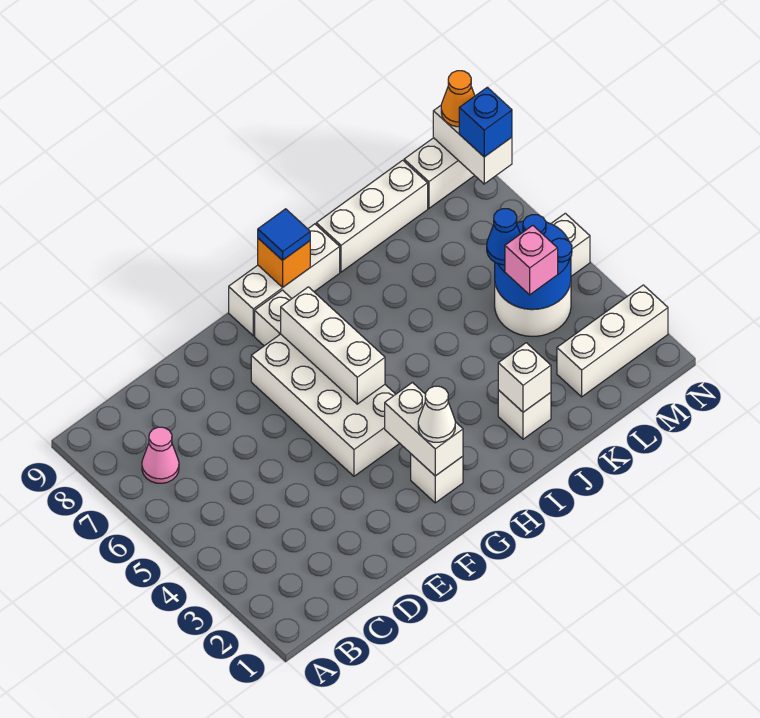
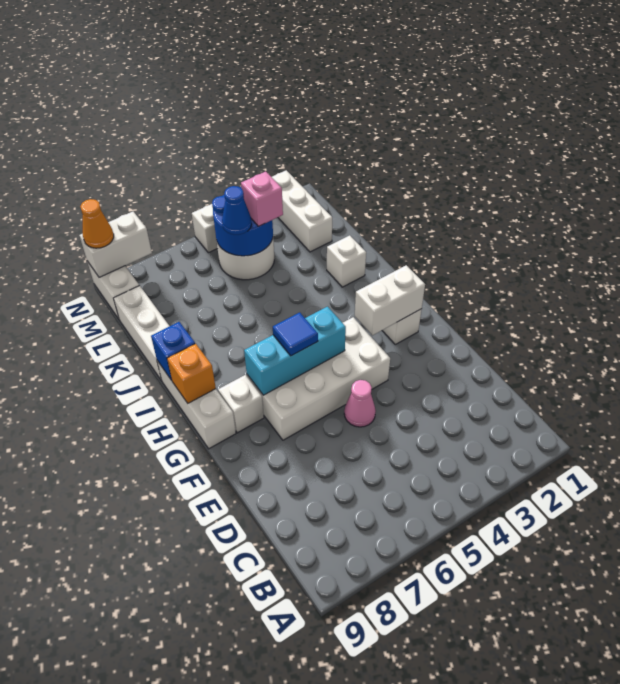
pink 1x1 cone [142,427,179,483] -> pink 1x1 cone moved to [344,380,376,427]
white 1x1 cone [418,386,455,442] -> none
white 1x3 brick [281,287,385,404] -> cyan 1x3 brick [244,307,346,395]
blue 1x1 tile [258,209,310,260] -> blue 1x1 tile moved to [273,312,318,356]
white 1x1 brick [498,343,551,412] -> none
blue 1x1 brick [459,87,512,157] -> blue 1x1 brick moved to [151,322,195,380]

